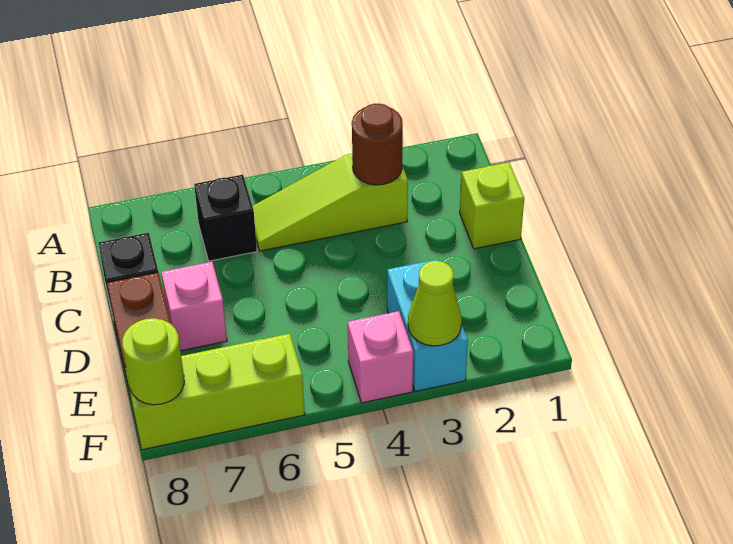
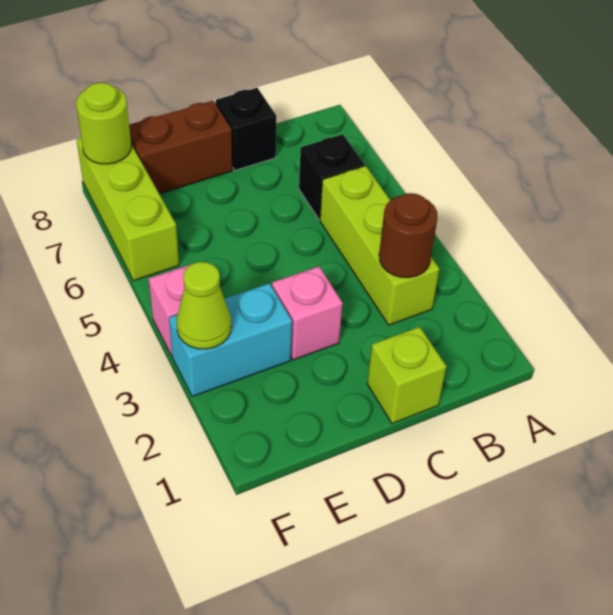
lime 1x3 slope [253,154,408,251] -> lime 1x3 brick [320,166,439,325]
pink 1x1 brick [161,262,227,351] -> pink 1x1 brick moved to [272,267,343,360]

